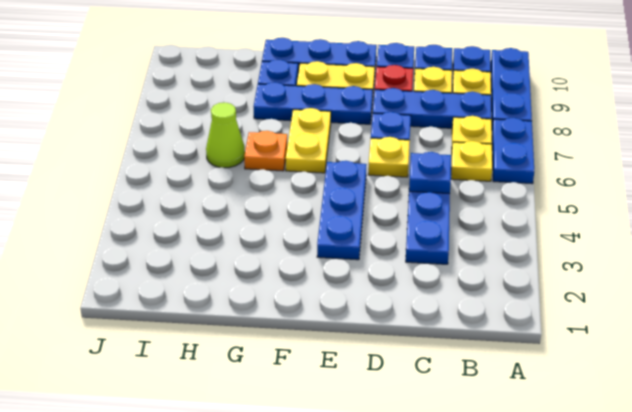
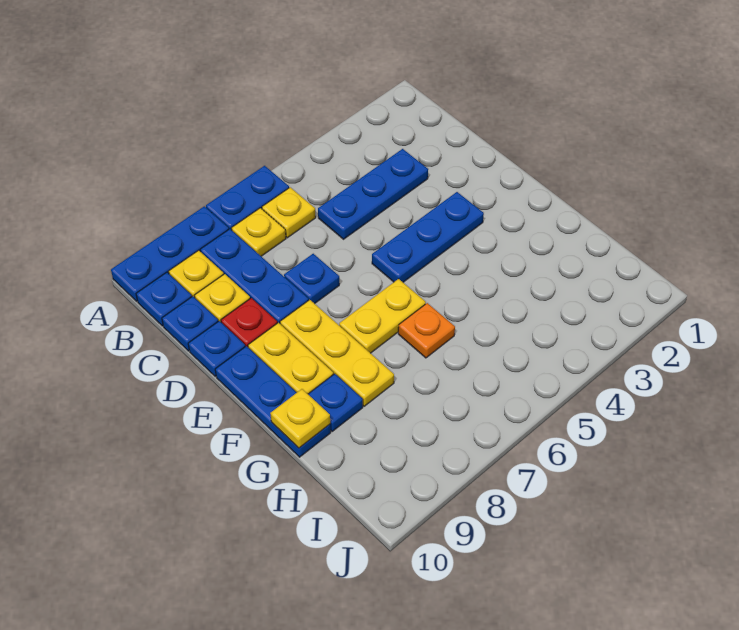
blue 1x1 plate [409,152,451,194] -> none
yellow 1x1 plate [368,137,410,177] -> yellow 1x1 plate moved to [270,389,330,448]
blue 1x3 plate [253,82,373,124] -> yellow 1x3 plate [280,300,394,406]
lime 1x1 cone [206,102,245,168] -> none

